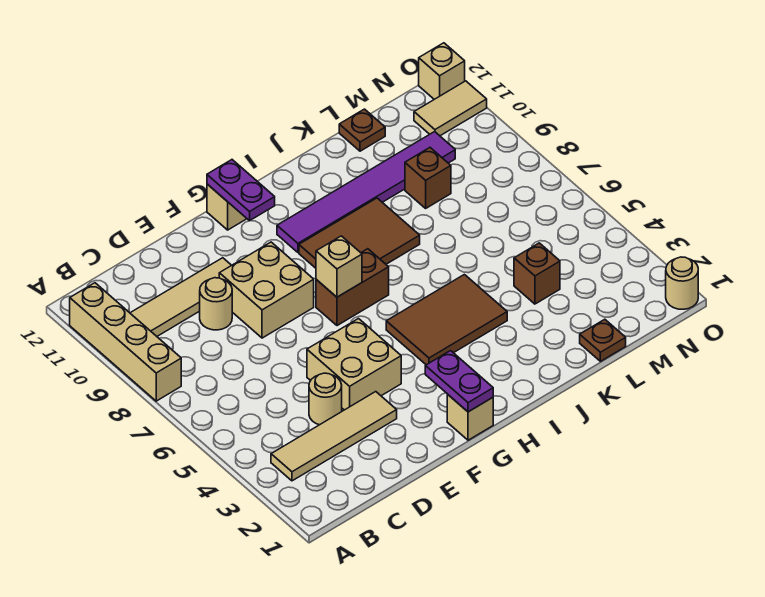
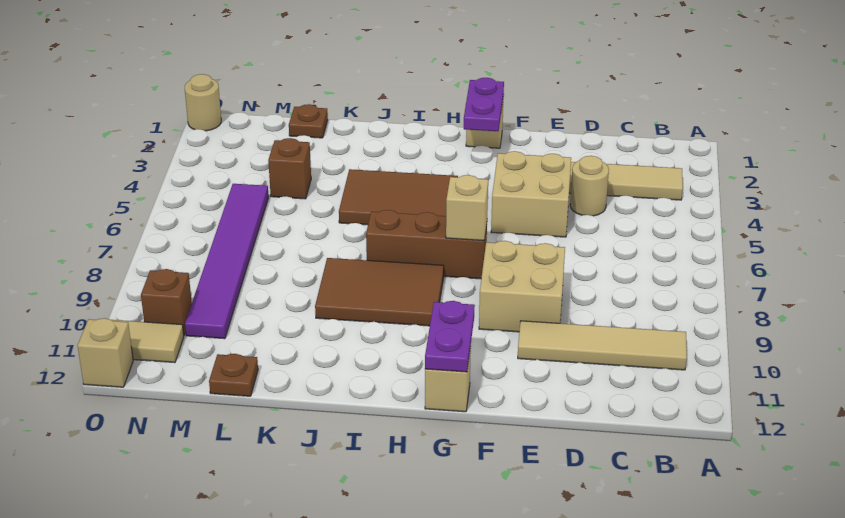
tan 1x4 brick [70,283,181,401] -> none
tan 1x1 round brick [200,278,232,330] -> none
brown 1x2 brick [316,249,389,326] -> brown 1x3 brick [366,210,487,279]
purple 1x6 tile [277,132,455,252] -> purple 1x6 tile turned to [185,184,269,339]
brown 1x1 brick [405,148,451,208] -> brown 1x1 brick moved to [141,269,192,335]

